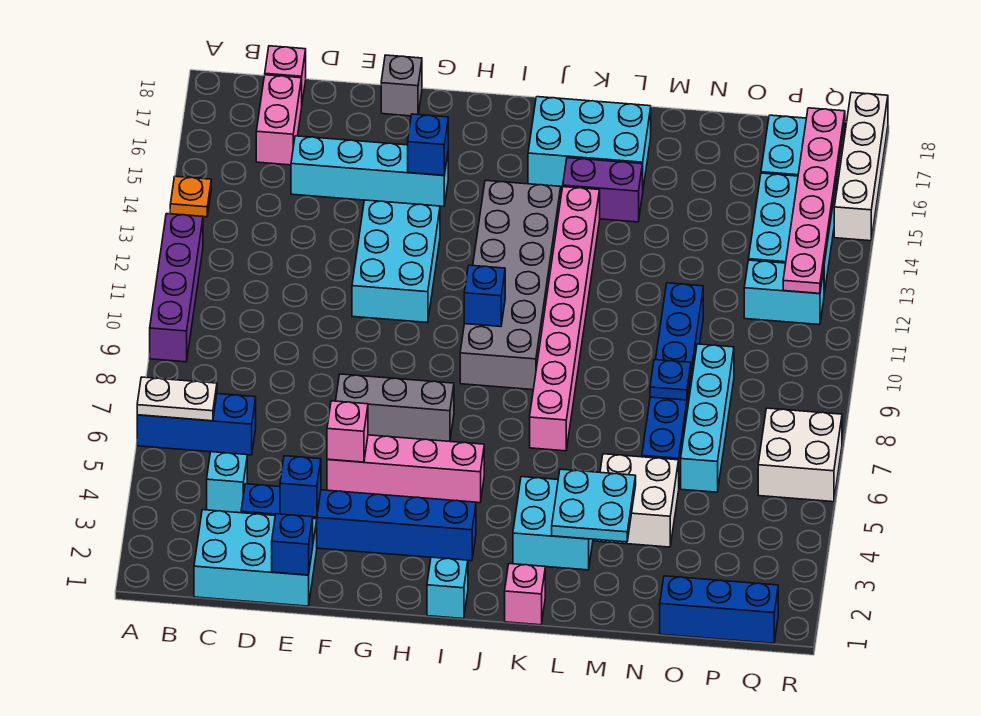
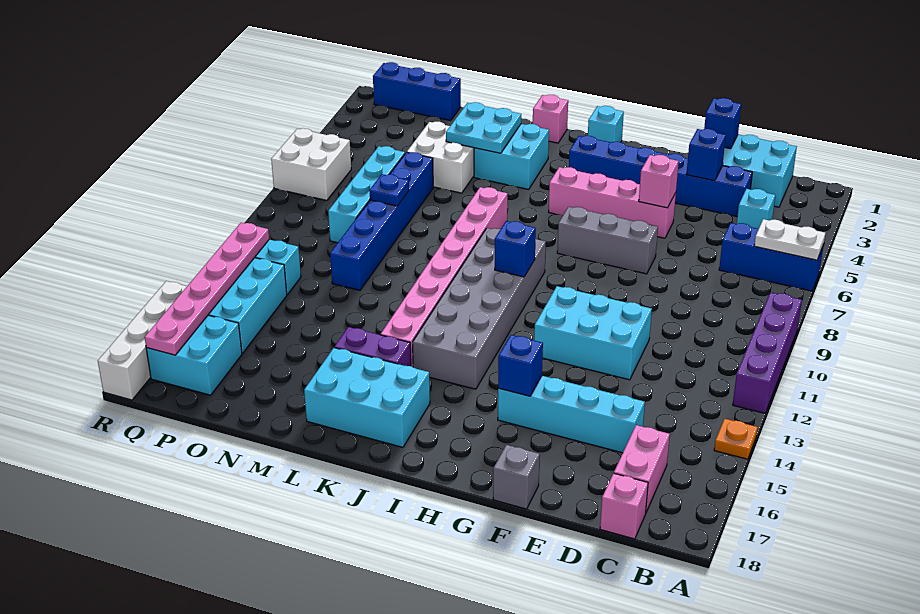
cyan 2x3 brick [352,200,440,323] -> cyan 2x3 brick turned to [534,286,652,380]

